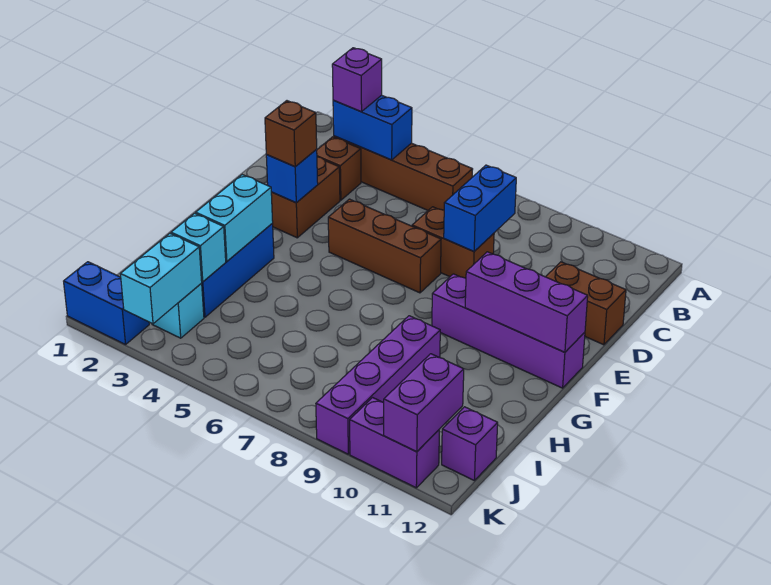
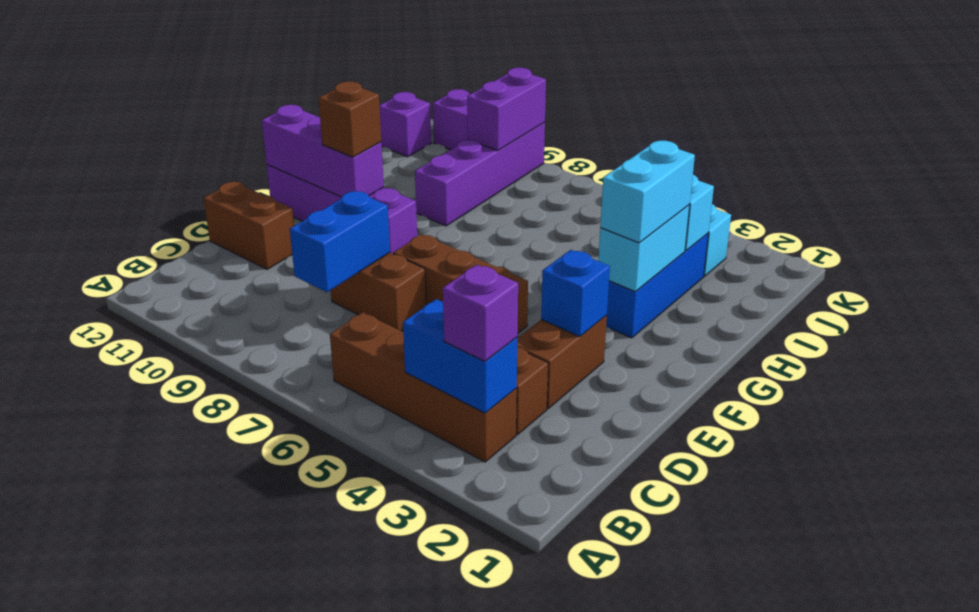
brown 1x1 brick [265,101,317,167] -> brown 1x1 brick moved to [319,81,381,157]
cyan 1x2 brick [120,234,202,324] -> cyan 1x2 brick moved to [600,141,695,243]
purple 1x2 brick [384,354,464,452] -> purple 1x2 brick moved to [467,68,546,151]
blue 1x2 brick [64,262,149,345] -> none

